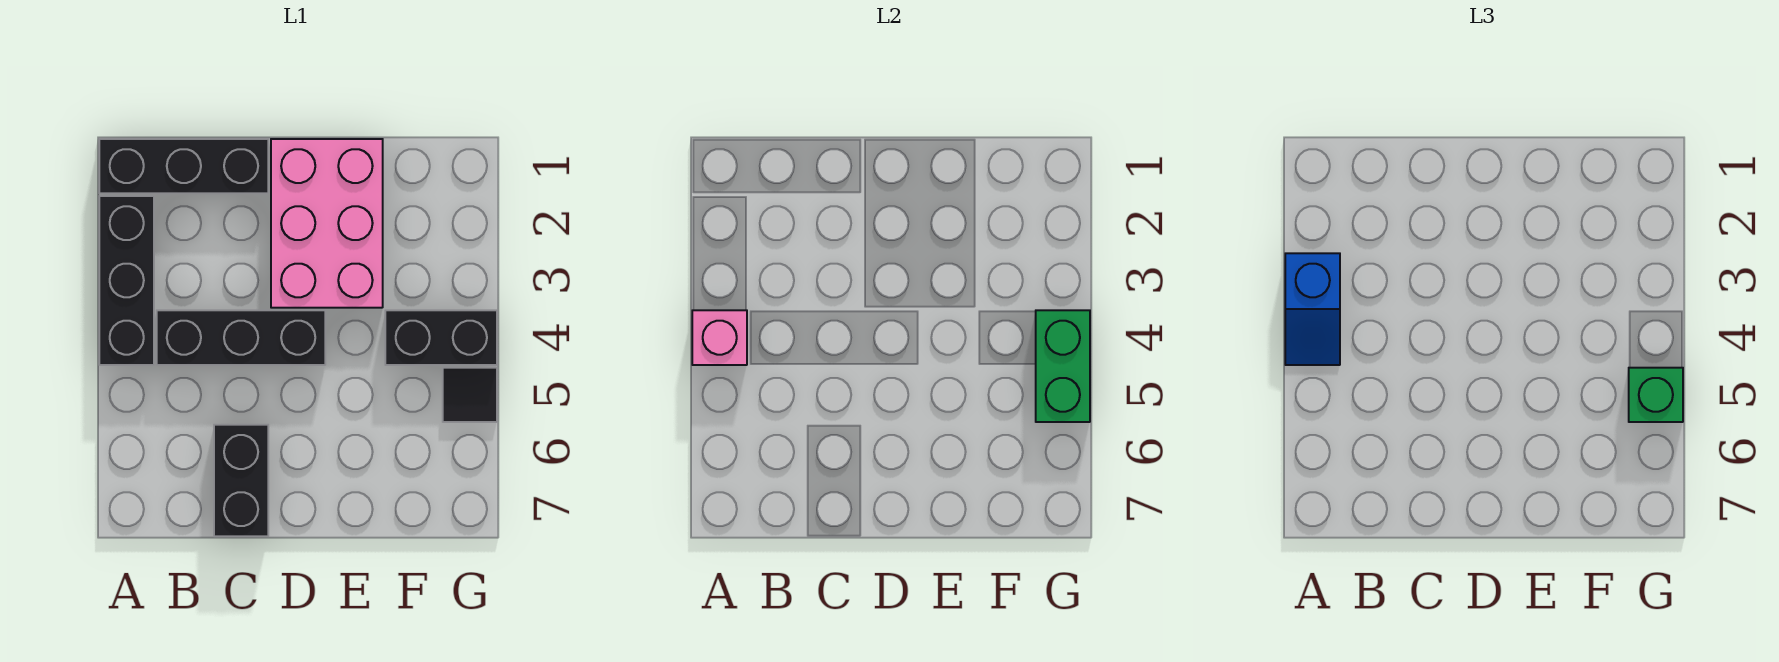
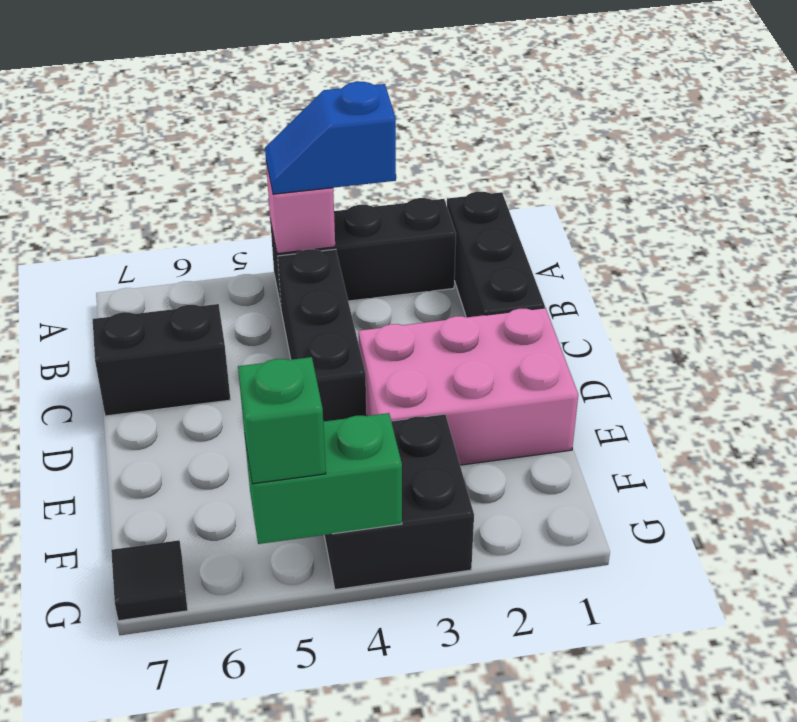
black 1x2 brick [385,310,497,365] -> black 2x2 brick [324,414,474,590]
black 1x1 tile [443,368,497,422] -> black 1x1 tile moved to [111,540,188,621]

